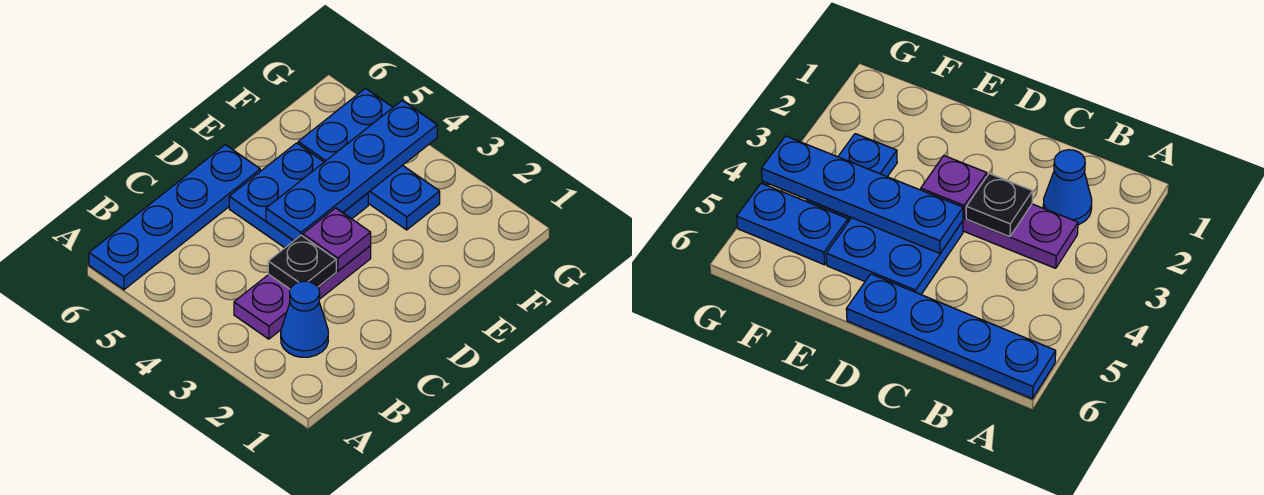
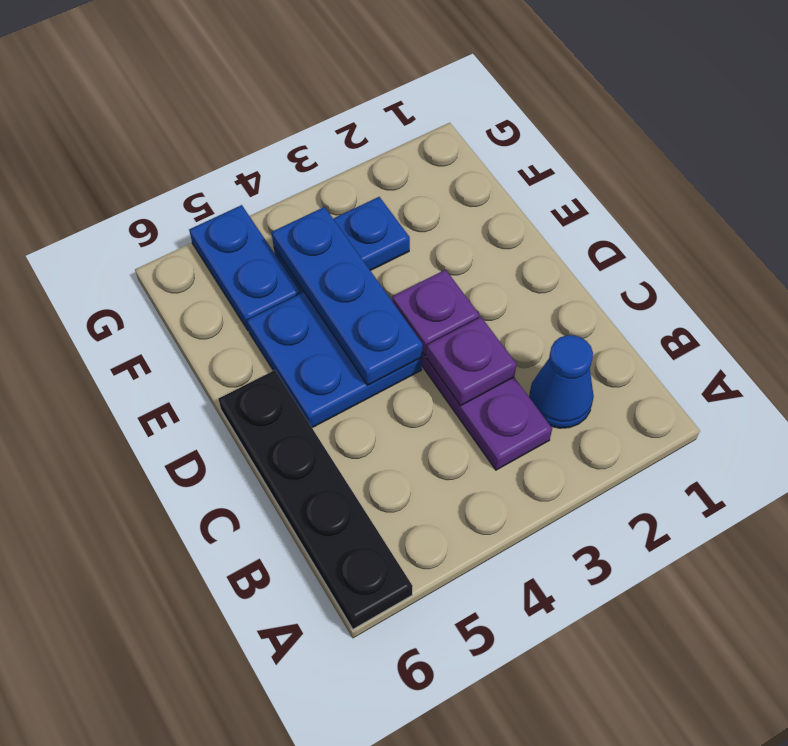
blue 1x4 plate [89,145,260,290] -> black 1x4 plate [219,370,413,629]
black 1x1 plate [268,235,336,289] -> purple 1x1 plate [427,317,516,406]
blue 1x4 plate [266,100,437,241] -> blue 1x3 plate [272,207,423,385]

